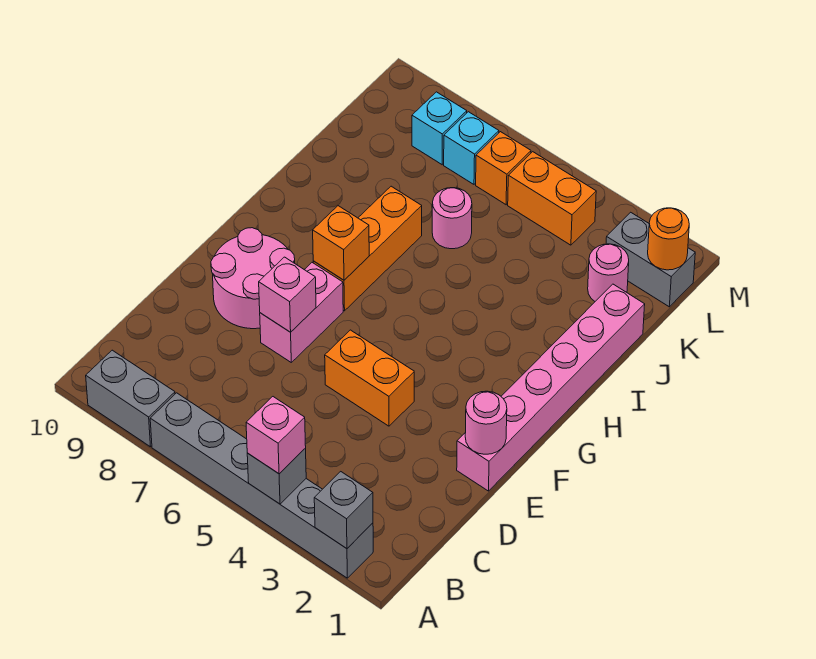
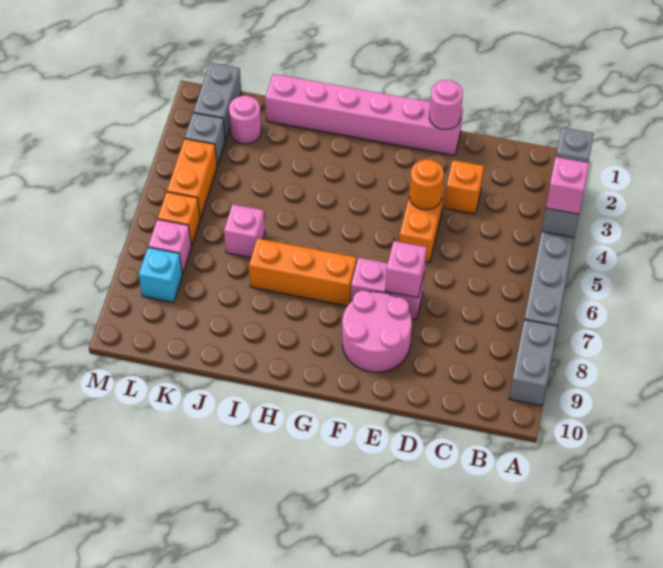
orange 1x1 brick [313,206,369,280] -> orange 1x1 brick moved to [444,160,484,214]
pink 1x1 round brick [432,188,472,249] -> pink 1x1 brick [224,204,265,258]
orange 1x1 round brick [648,208,689,270] -> orange 1x1 round brick moved to [410,159,444,210]
none -> grey 1x1 brick [185,113,225,166]
cyan 1x1 brick [444,112,499,184] -> pink 1x1 brick [148,219,191,274]

